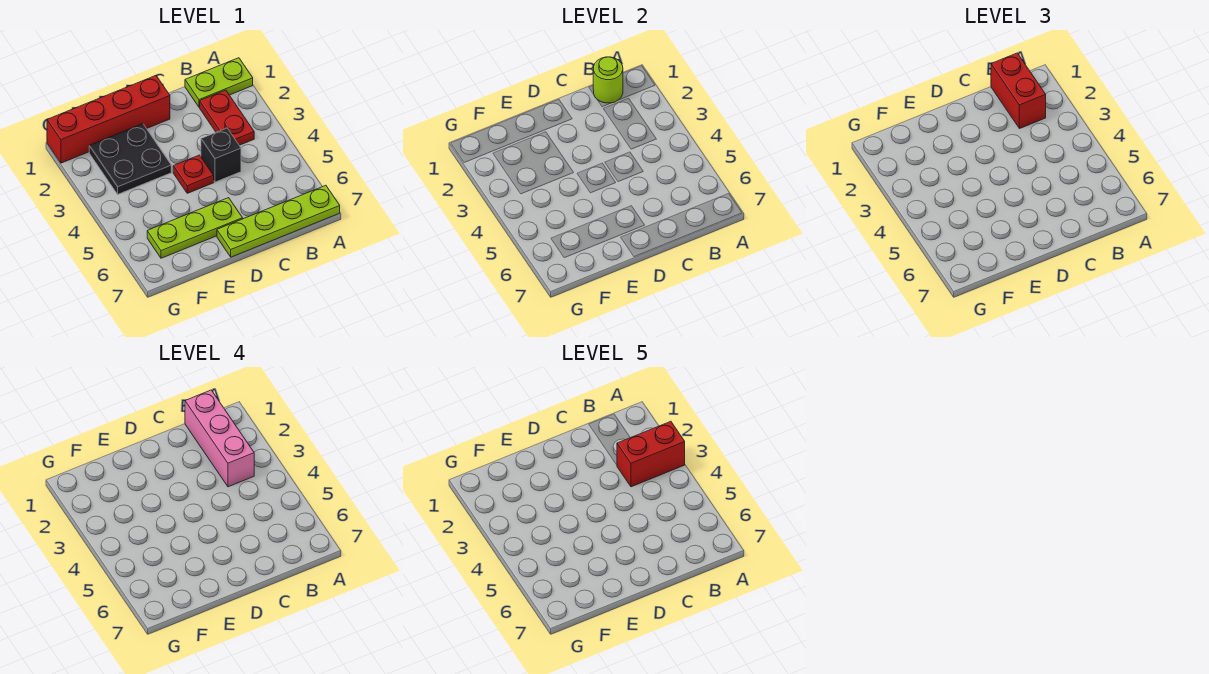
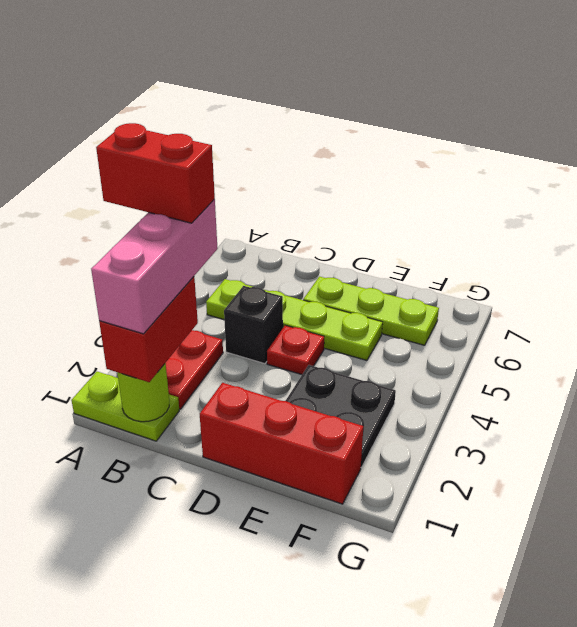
lime 1x4 plate [217,185,340,257] -> lime 1x4 plate moved to [206,279,383,360]
red 1x4 brick [47,76,170,163] -> red 1x3 brick [200,383,363,504]

